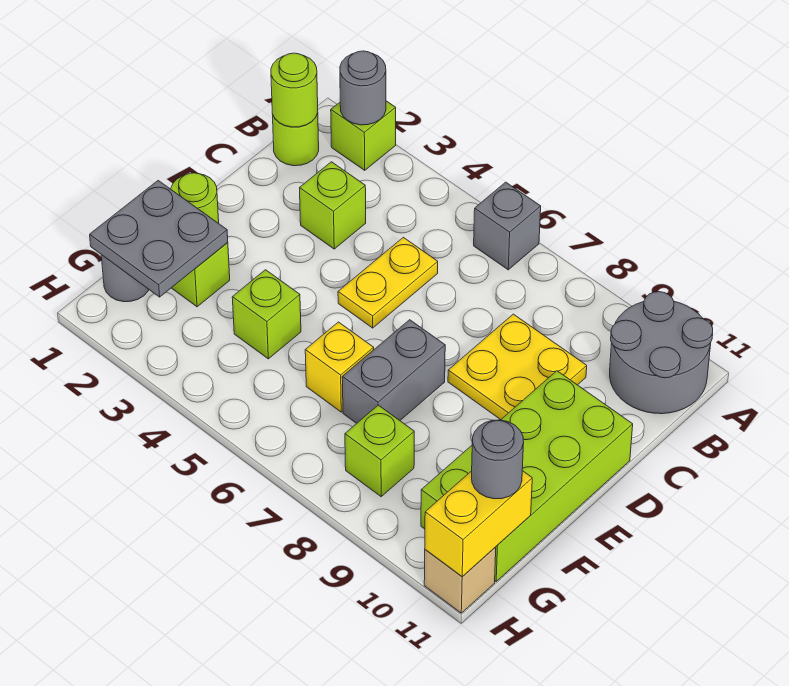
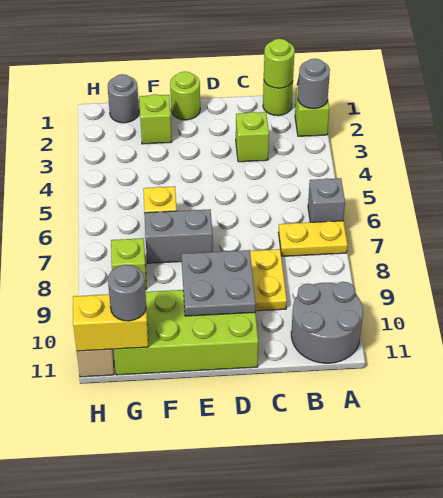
yellow 1x2 plate [338,237,438,328] -> yellow 1x2 plate moved to [279,221,347,257]
grey 2x2 plate [90,181,228,297] -> grey 2x2 plate moved to [181,250,256,316]
lime 1x1 brick [232,270,301,359] -> none

